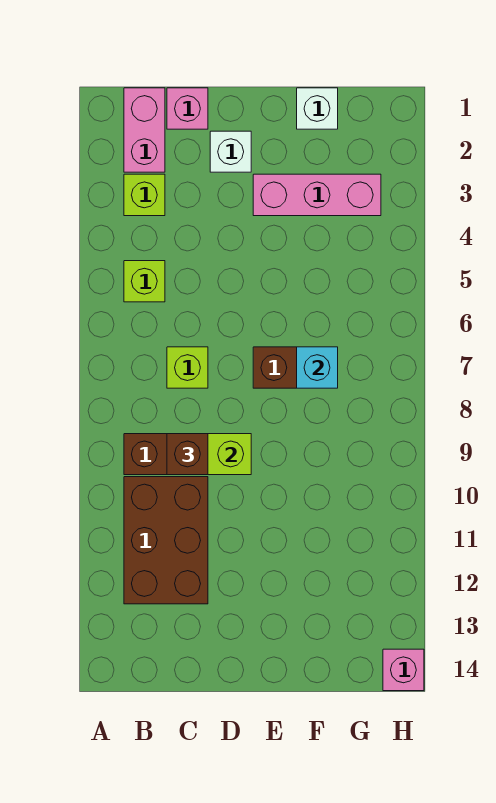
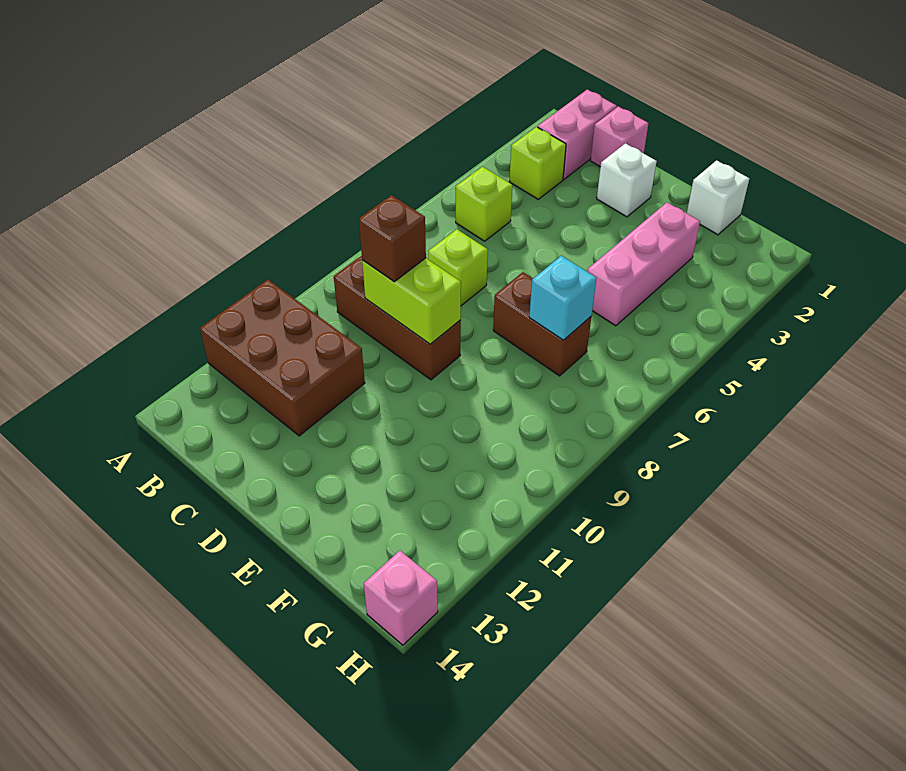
brown 2x3 brick [124,477,208,604] -> brown 2x3 brick turned to [200,280,365,436]
pink 1x3 brick [253,174,381,216] -> pink 1x3 brick turned to [587,202,700,326]

